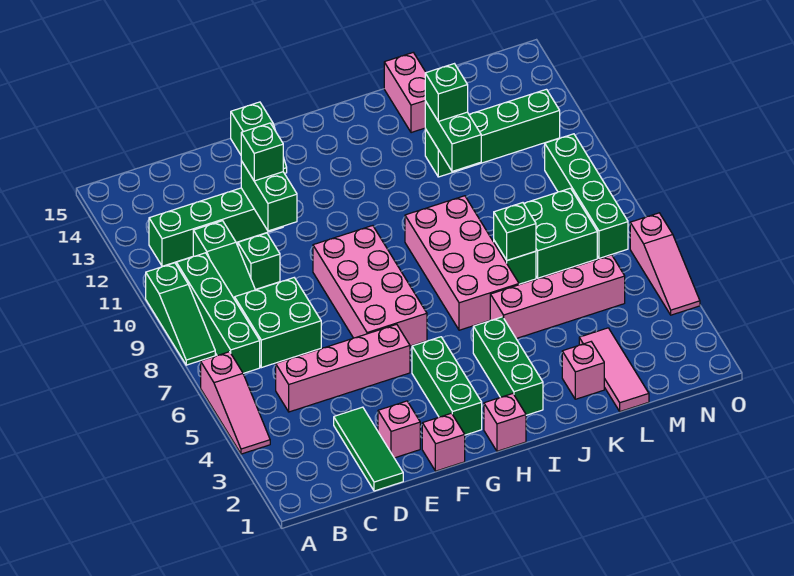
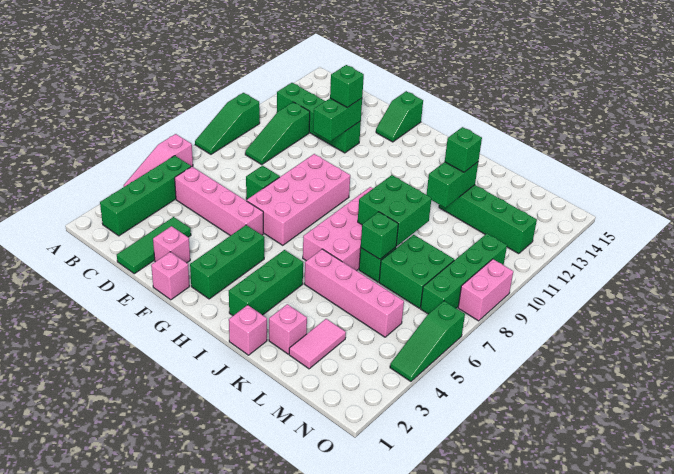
green 1x4 brick [176,253,260,373] -> green 1x4 brick moved to [100,156,191,236]
green 2x2 brick [235,278,321,368] -> green 2x2 brick moved to [358,175,432,246]
green 1x1 brick [238,233,280,290] -> green 1x1 brick moved to [246,166,280,199]
pink 1x1 brick [484,394,526,451] -> pink 1x1 brick moved to [229,305,267,355]
pink 1x2 brick [384,53,426,133] -> pink 1x2 brick moved to [458,259,513,321]
pink 1x3 tile [579,328,649,412] -> pink 1x2 tile [289,319,346,369]
pink 1x3 slope [630,213,700,315] -> green 1x3 slope [390,301,465,381]

